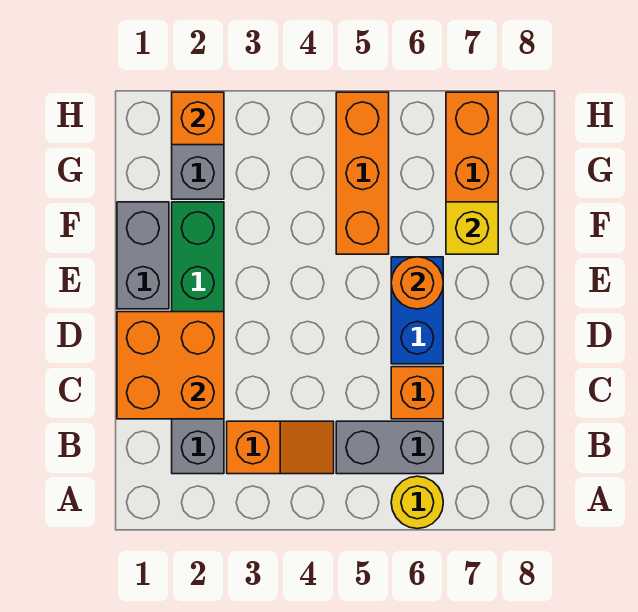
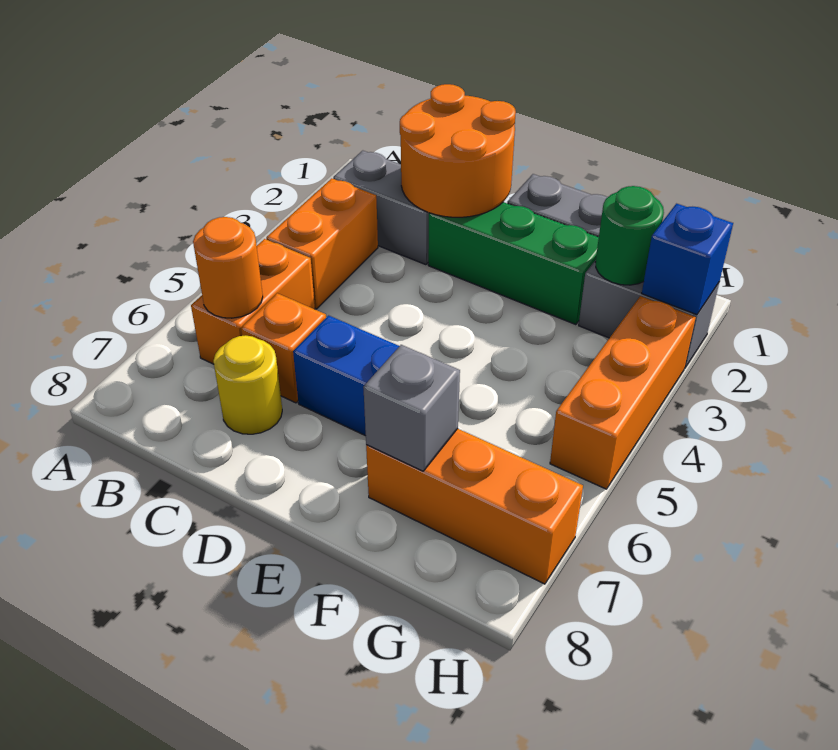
yellow 1x1 round brick [391,476,443,529] -> yellow 1x1 round brick moved to [213,335,282,434]
orange 1x2 slope [227,421,334,474] -> orange 1x2 brick [266,178,378,309]
grey 1x2 brick [336,421,443,474] -> orange 1x2 brick [191,239,315,364]
orange 2x2 brick [117,312,224,419] -> orange 2x2 round brick [400,84,516,217]
orange 1x1 round brick [391,257,443,309] -> orange 1x1 round brick moved to [193,217,263,318]
orange 1x3 brick [336,92,389,254] -> orange 1x3 brick turned to [550,296,696,489]
yellow 1x1 brick [446,202,498,254] -> grey 1x1 brick [363,345,460,471]
none -> green 1x1 round brick [596,186,664,285]
orange 1x1 brick [172,92,224,145] -> blue 1x1 brick [642,204,733,315]

